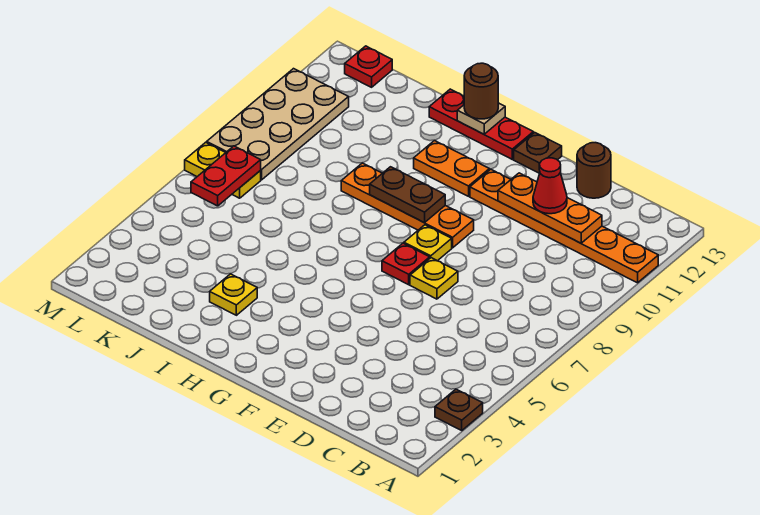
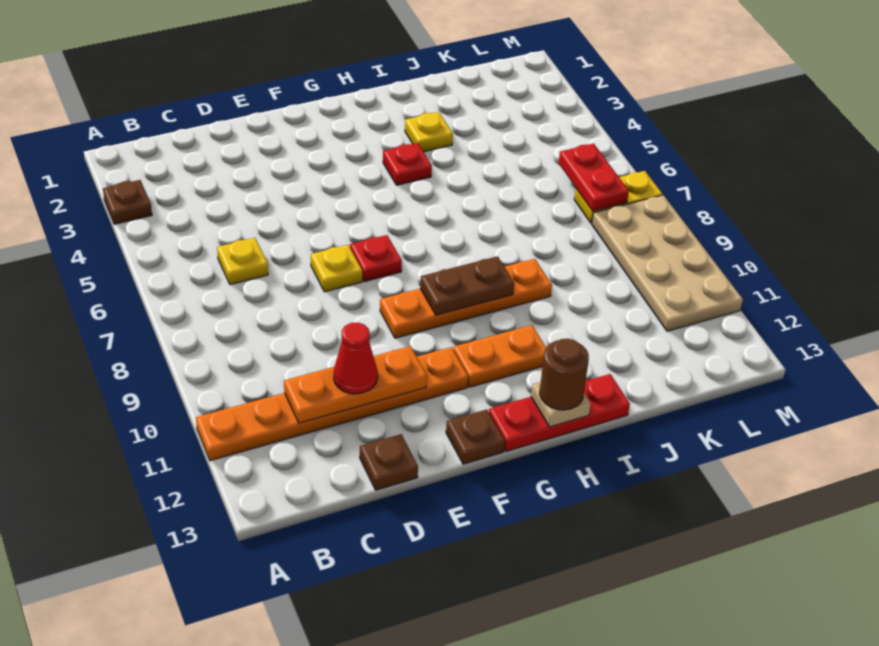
brown 1x1 round brick [577,143,611,198] -> brown 1x1 plate [360,434,418,490]
yellow 1x1 plate [404,225,452,261] -> yellow 1x1 plate moved to [217,238,268,285]
red 1x1 plate [345,46,392,87] -> red 1x1 plate moved to [383,143,432,185]

